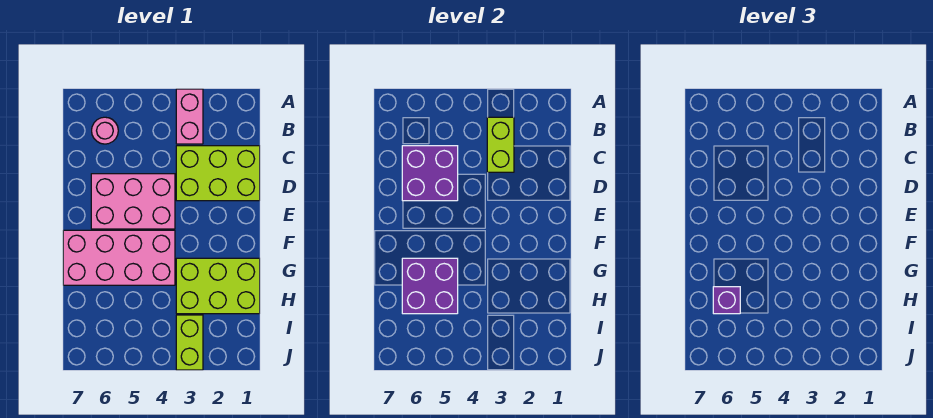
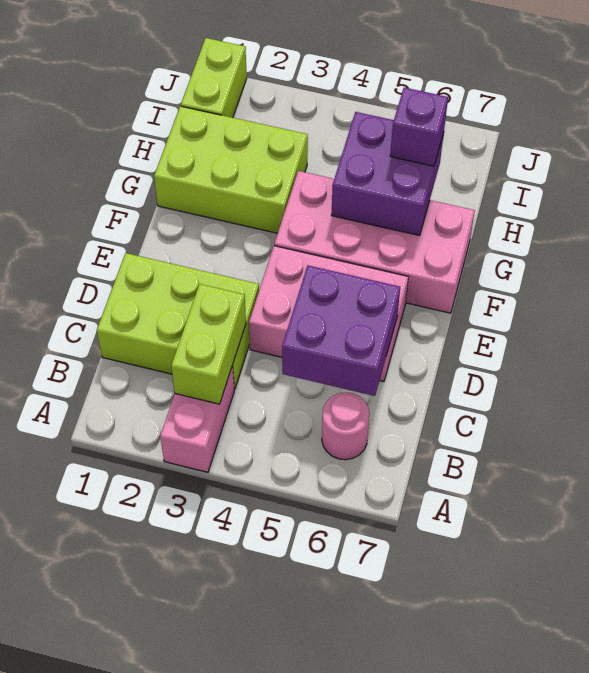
lime 1x2 brick [176,315,203,370] -> lime 1x2 brick moved to [181,38,247,118]

